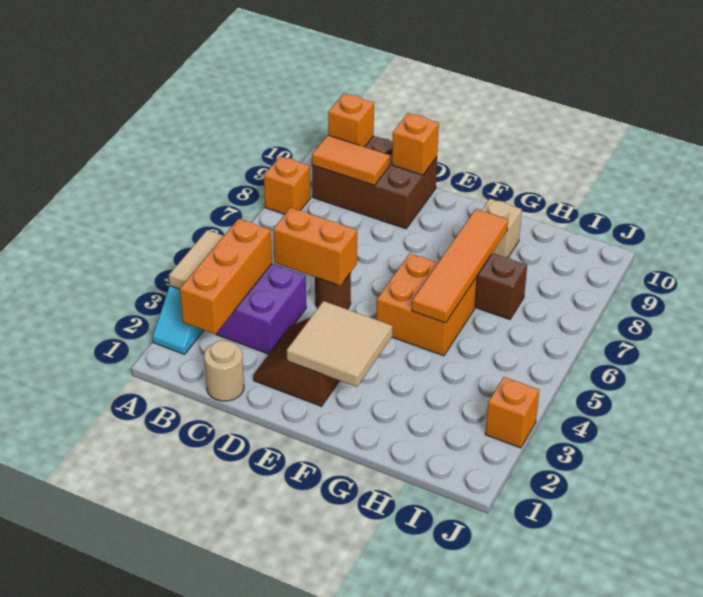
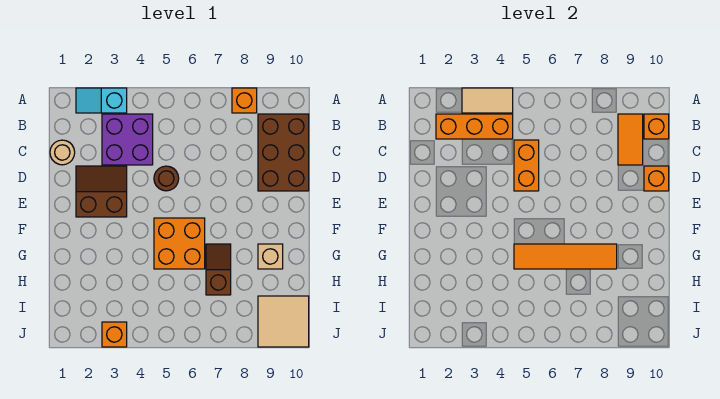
tan 2x2 tile [287,301,392,387] -> tan 2x2 tile moved to [258,296,309,347]

